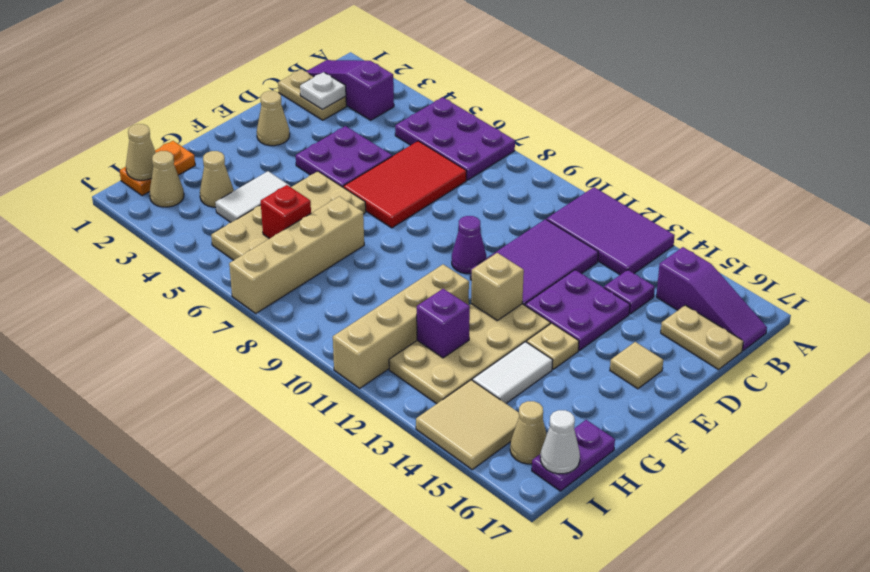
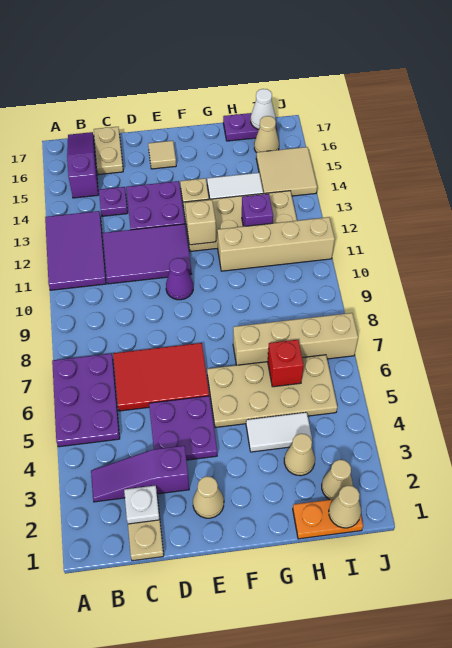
purple 1x3 slope [306,60,394,120] -> purple 1x3 slope turned to [91,446,189,502]

